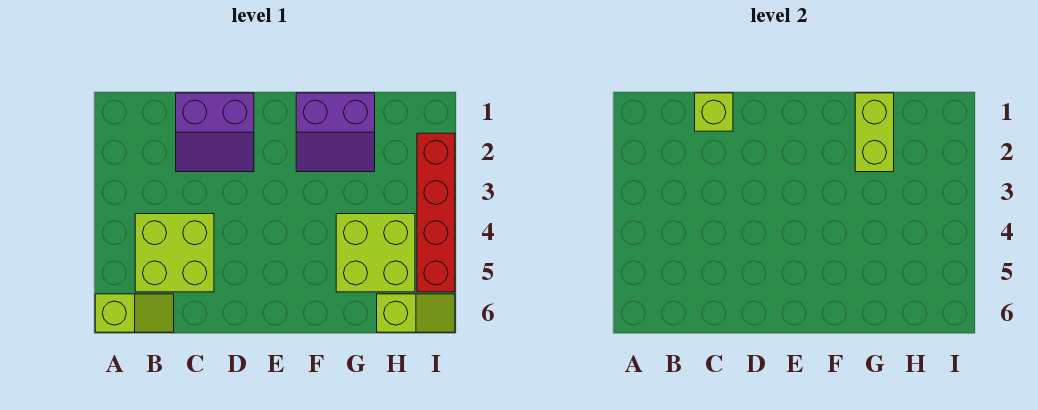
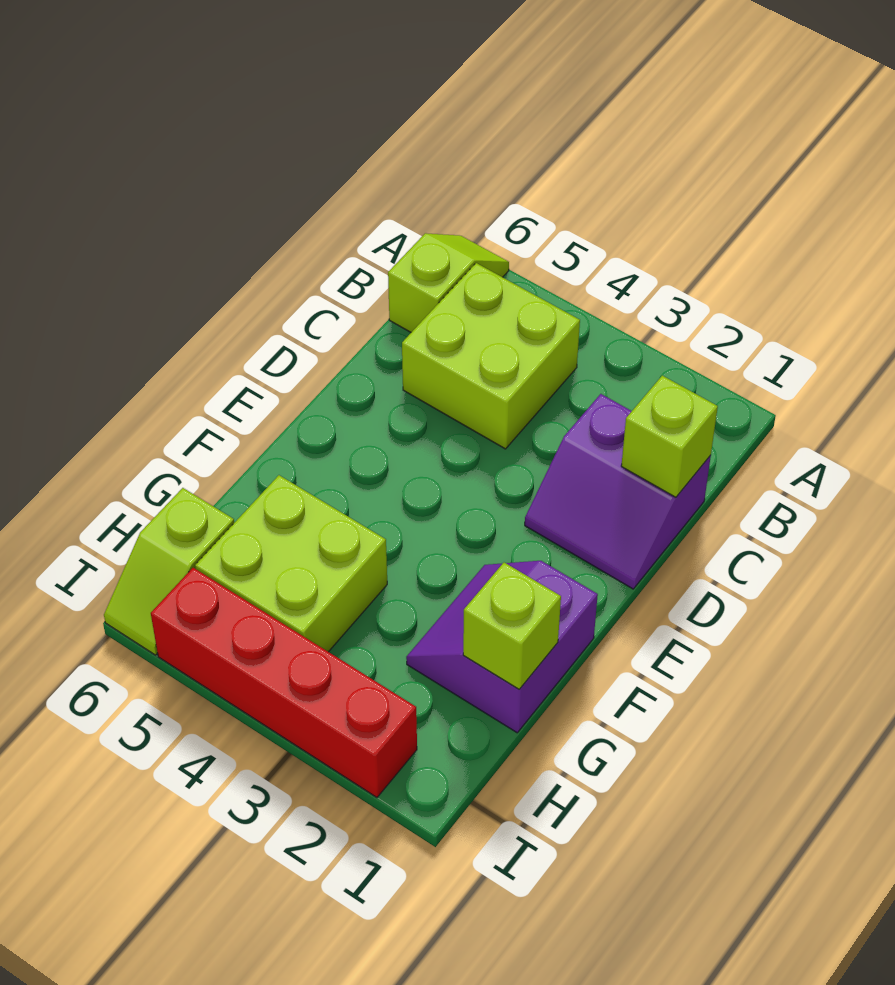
lime 1x2 slope [95,294,174,332] -> lime 1x2 slope turned to [388,233,509,332]
purple 2x2 slope [176,93,254,172] -> purple 2x2 slope turned to [525,394,711,589]
lime 1x2 brick [855,93,894,172] -> lime 1x1 brick [463,563,561,689]

